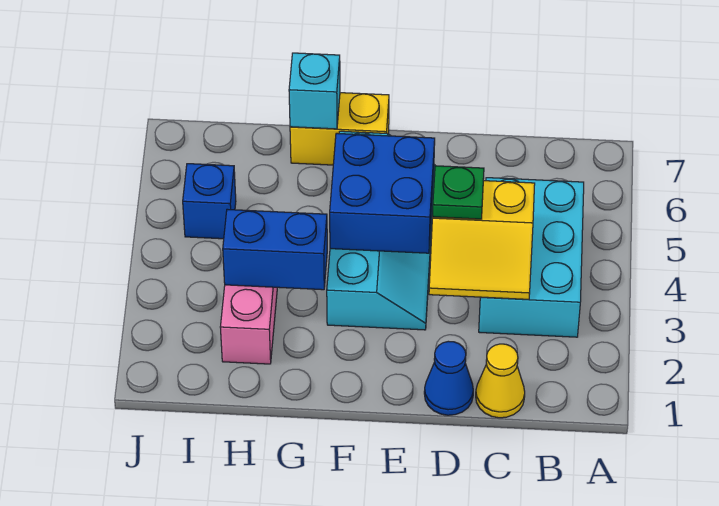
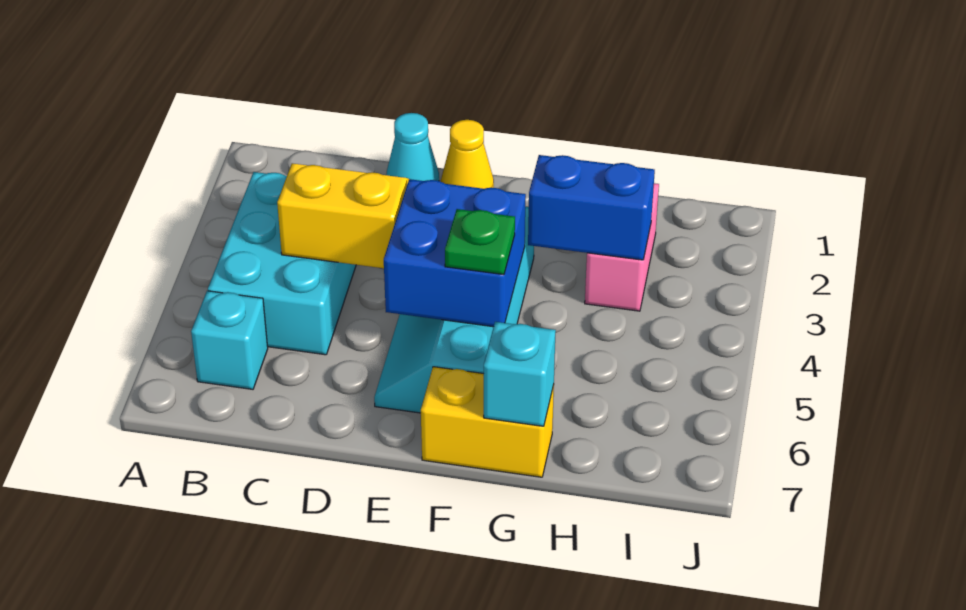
none -> cyan 1x1 brick [191,291,268,389]
yellow 1x1 cone [476,344,525,418] -> yellow 1x1 cone moved to [441,120,494,189]
blue 1x1 cone [424,341,473,415] -> cyan 1x1 cone [386,113,439,181]
green 1x1 plate [432,166,484,219] -> green 1x1 plate moved to [445,209,515,275]
blue 1x1 brick [183,164,236,239] -> none

